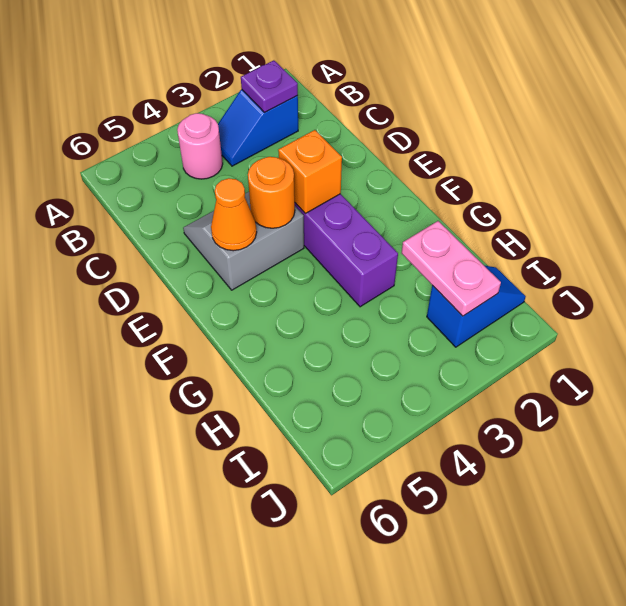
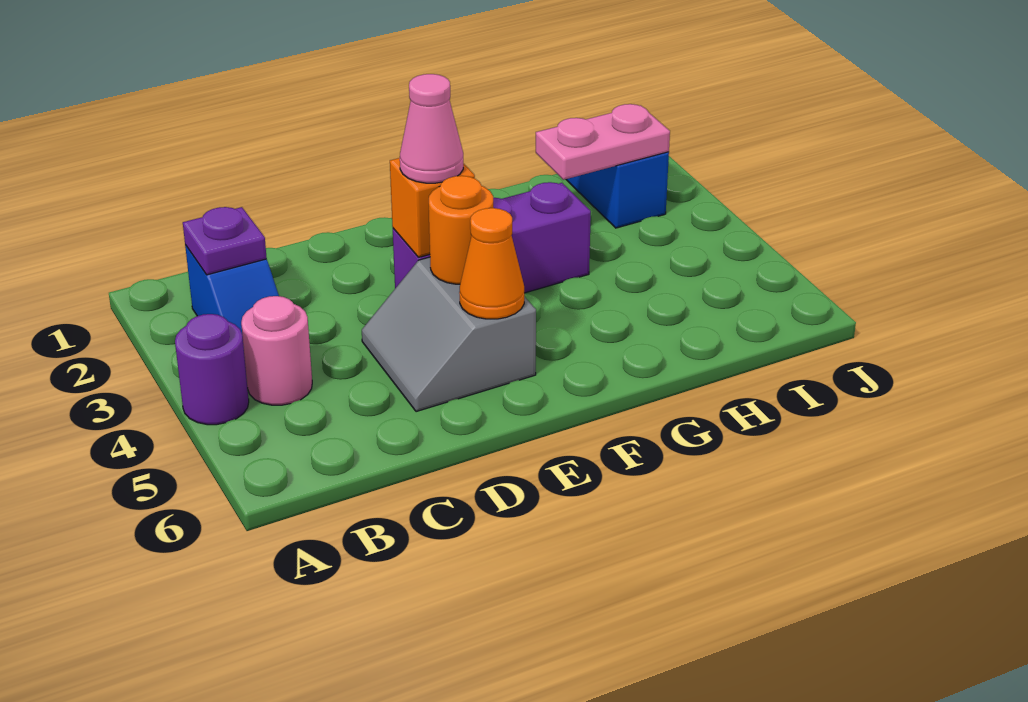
none -> purple 1x1 round brick [175,314,249,425]
none -> pink 1x1 cone [400,74,463,183]

